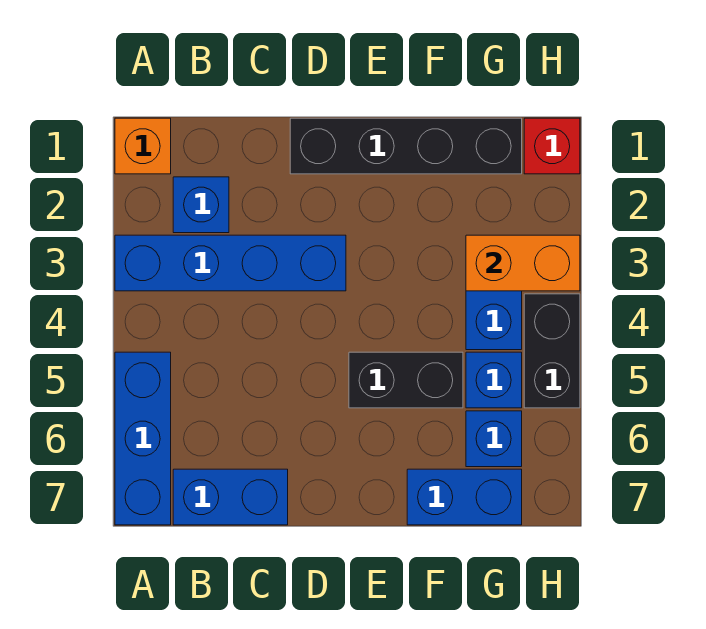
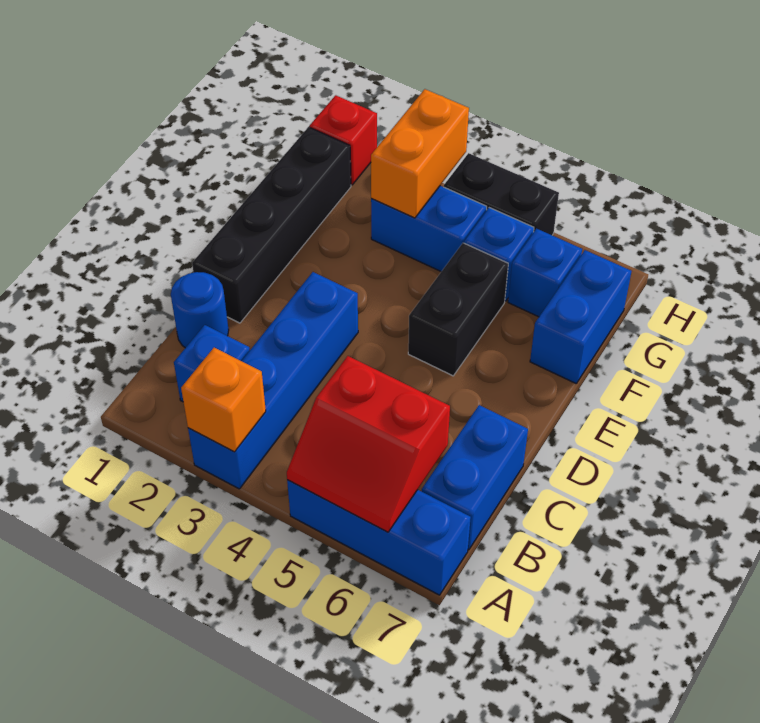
orange 1x1 brick [115,118,171,174] -> orange 1x1 brick moved to [181,348,266,452]
none -> red 2x2 slope [287,356,450,532]
none -> blue 1x1 round brick [171,272,229,348]

